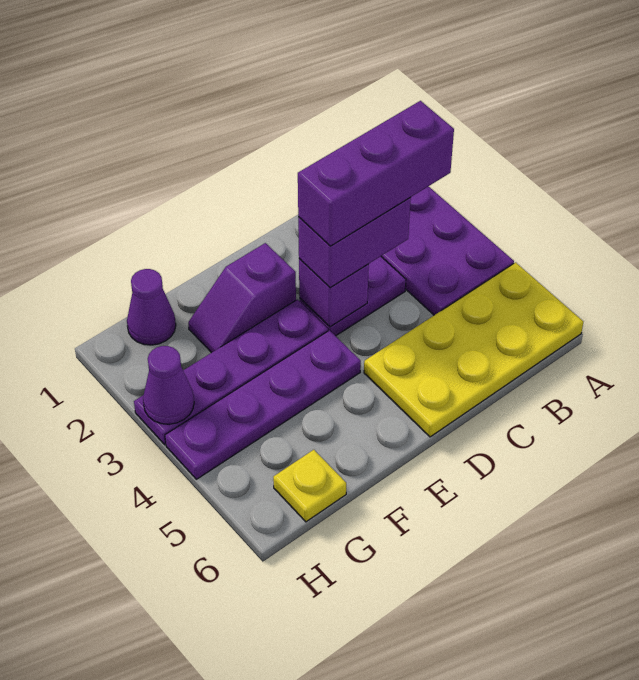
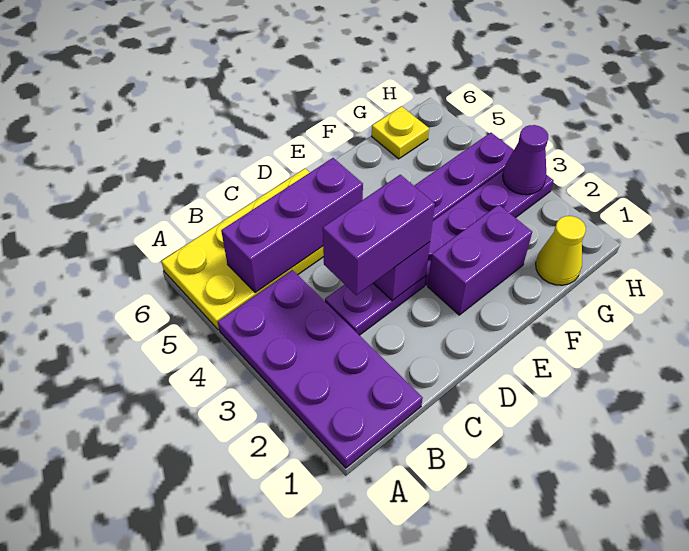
purple 1x3 brick [298,101,454,246] -> purple 1x3 brick moved to [221,158,363,293]
purple 1x2 slope [188,243,296,353] -> purple 1x2 brick [428,205,532,315]
purple 1x1 cone [127,269,176,345] -> yellow 1x1 cone [536,216,586,285]

